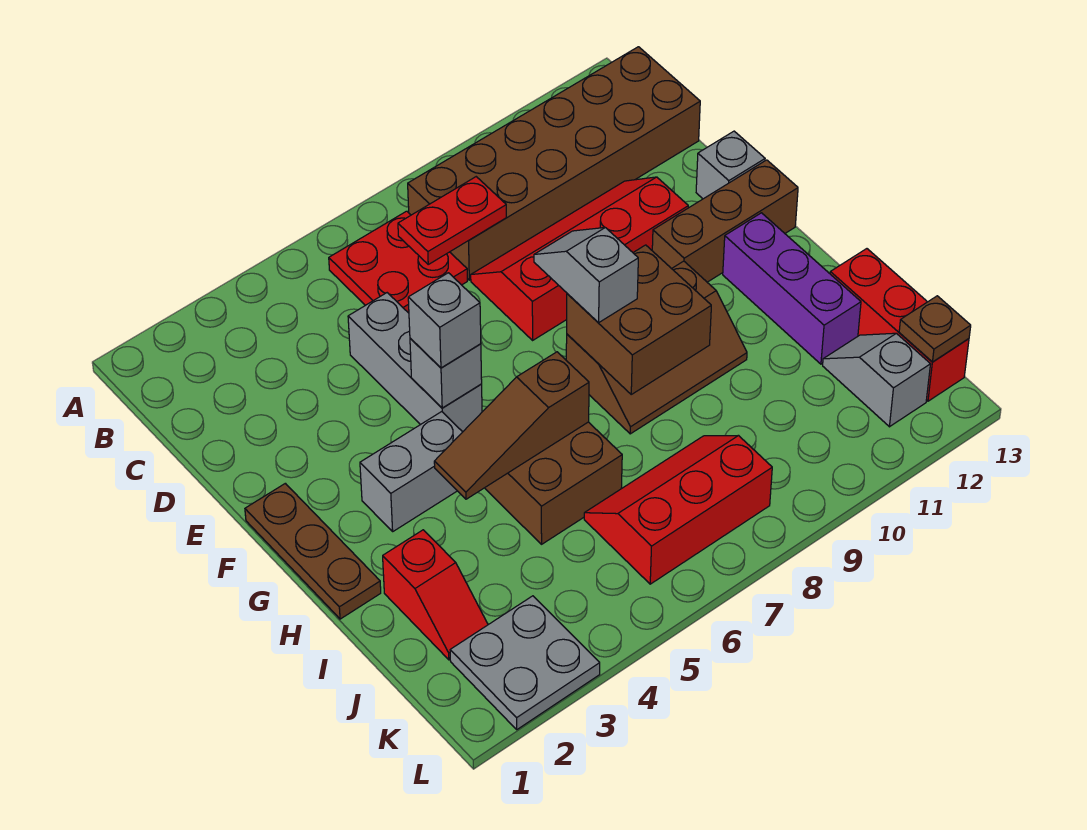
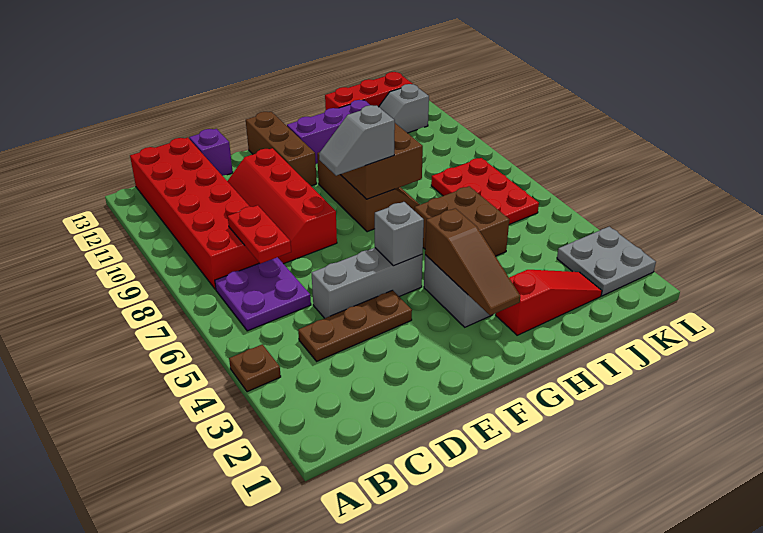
red 2x2 plate [329,211,467,313] -> purple 2x2 plate [215,257,311,331]
brown 2x6 brick [408,47,700,280] -> red 2x6 brick [130,138,259,290]
none -> purple 1x1 brick [189,129,233,176]
grey 1x1 brick [696,131,765,199] -> none
brown 1x3 plate [245,483,381,619] -> brown 1x3 plate moved to [298,290,412,361]
grey 1x1 brick [408,273,481,368] -> none
brown 1x3 slope [434,352,589,499] -> brown 1x3 slope moved to [425,208,520,315]
red 1x2 slope [383,530,488,660] -> red 1x3 slope [496,270,602,335]
red 2x3 slope [584,436,772,584] -> red 2x3 plate [431,158,539,224]
brown 1x1 plate [899,296,971,362] -> brown 1x1 plate moved to [229,344,281,392]

